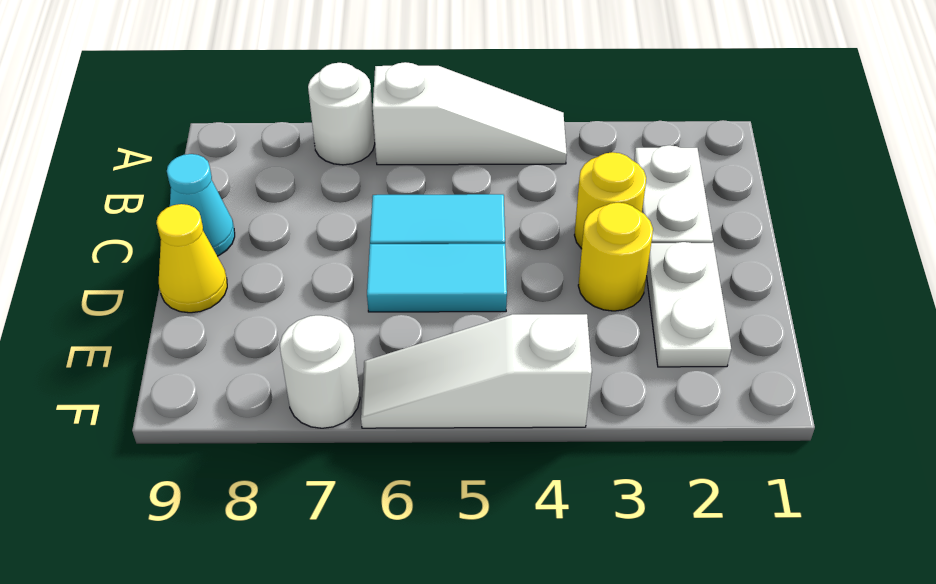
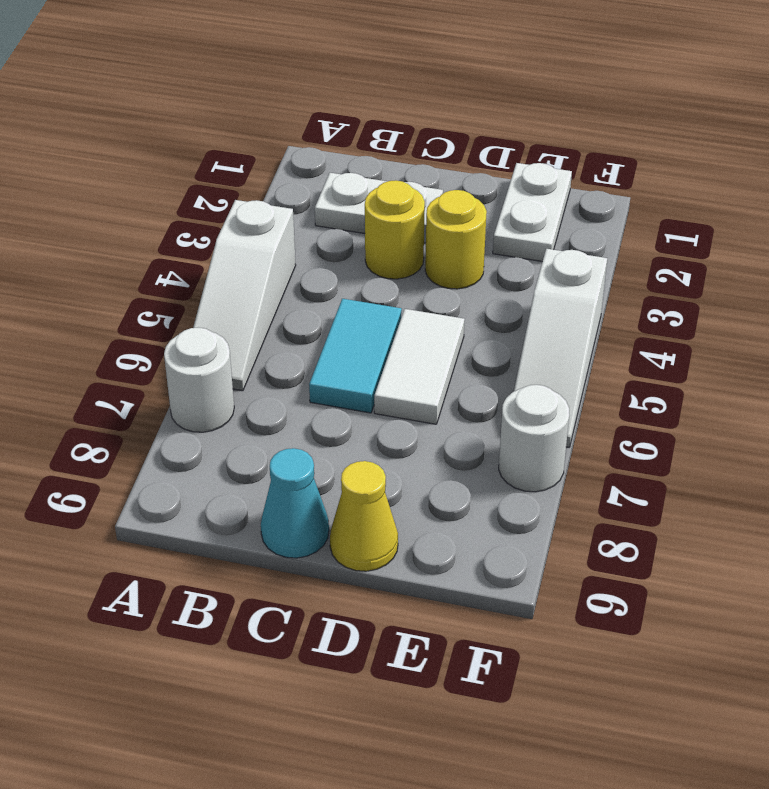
white 1x3 slope [373,62,567,165] -> white 1x3 slope turned to [193,200,296,391]
white 1x2 plate [647,242,731,367] -> white 1x2 plate turned to [493,163,572,262]
cyan 1x2 tile [367,244,507,312] -> white 1x2 tile [374,309,465,424]

